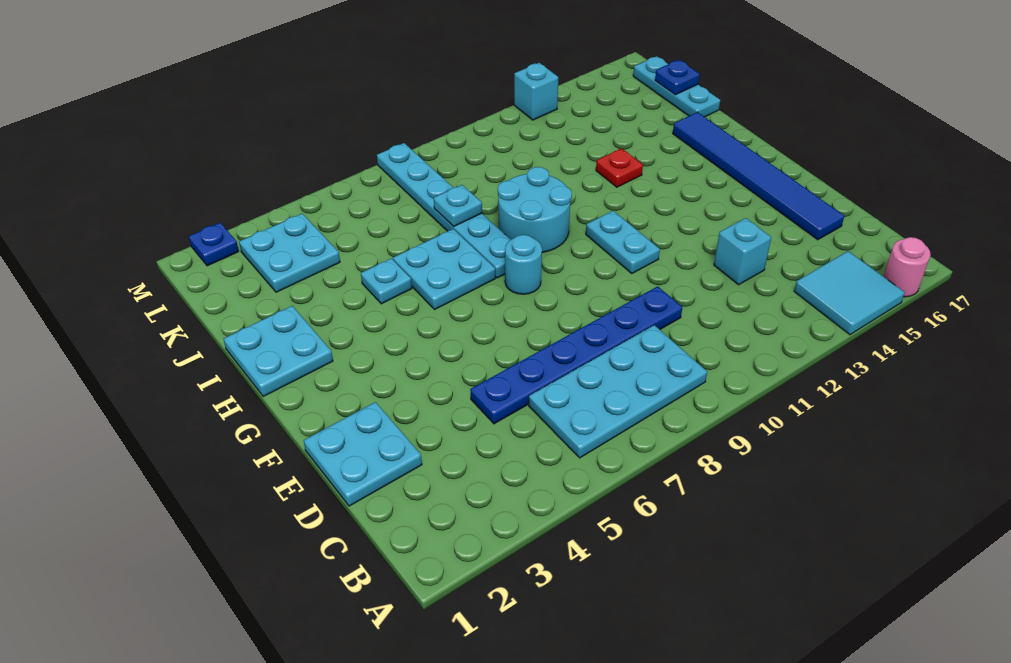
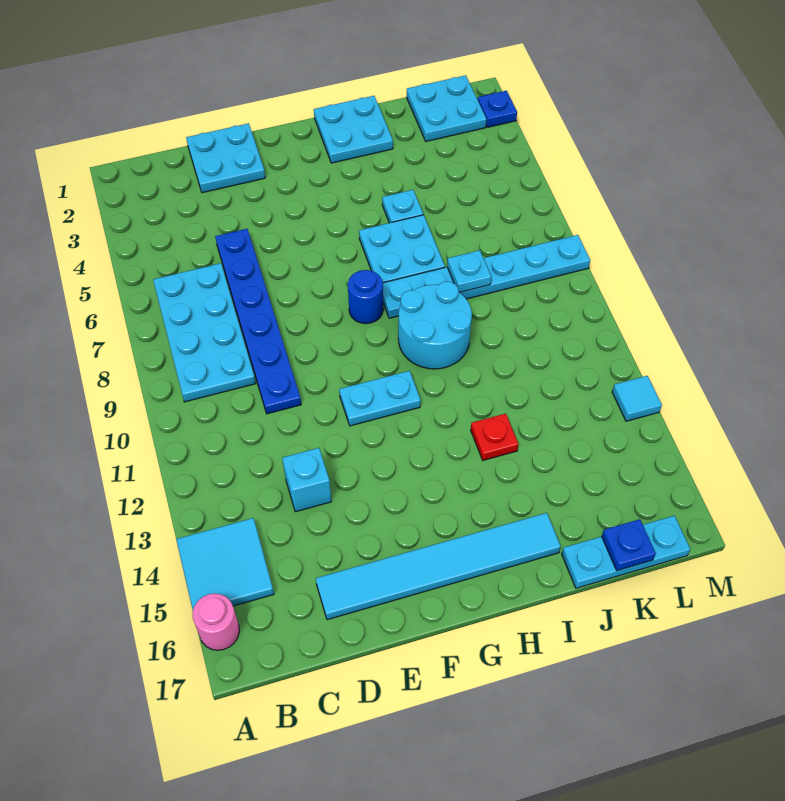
blue 1x6 tile [673,112,844,240] -> cyan 1x6 tile [316,513,561,620]
cyan 1x1 round brick [505,235,542,294] -> blue 1x1 round brick [348,270,383,324]
cyan 2x2 plate [239,214,340,292] -> cyan 2x2 plate moved to [407,75,487,141]
cyan 1x1 brick [514,63,558,120] -> cyan 1x1 tile [612,376,662,421]

